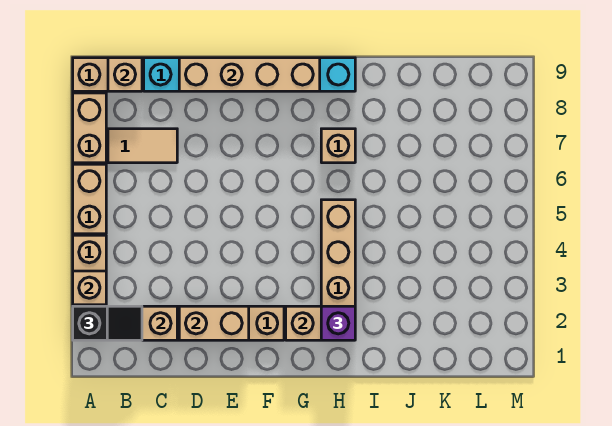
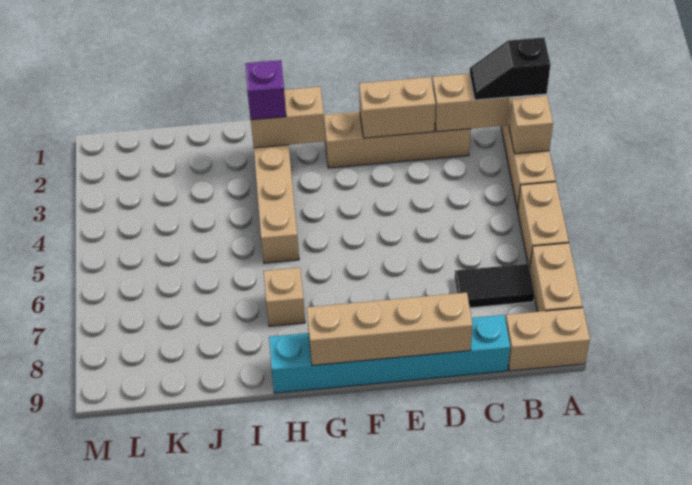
tan 1x2 tile [108,129,177,163] -> black 1x2 tile [455,264,535,308]
tan 1x1 brick [108,58,142,91] -> none

